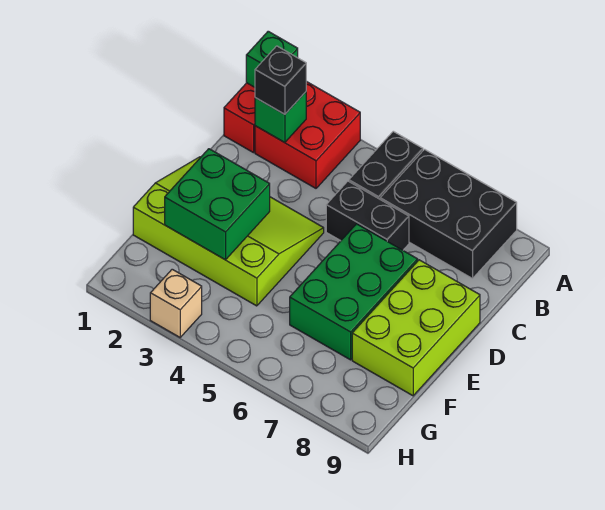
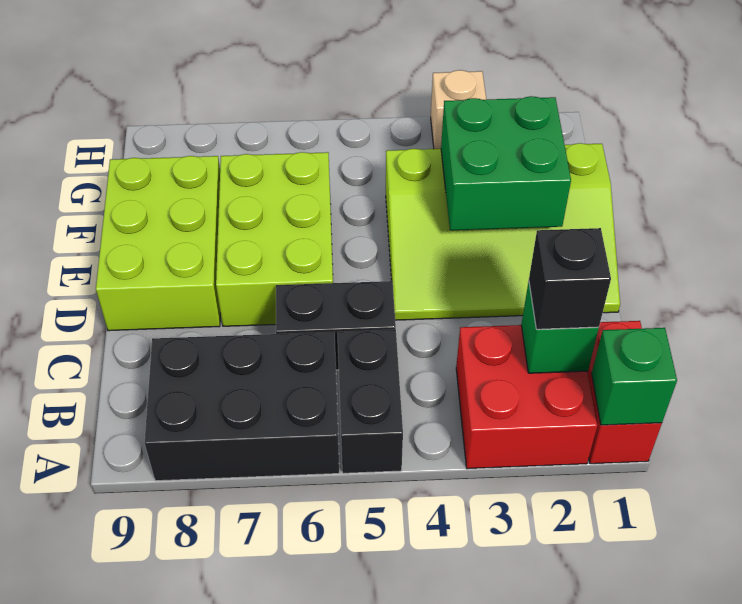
green 2x3 brick [290,224,418,360] -> lime 2x3 brick [216,152,333,326]

